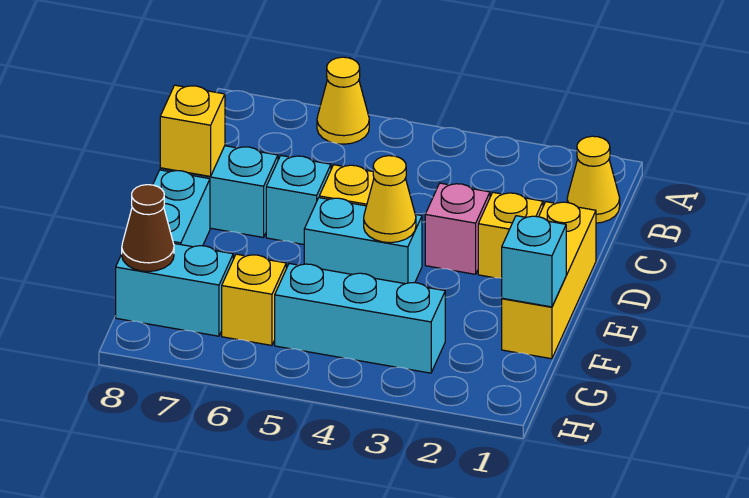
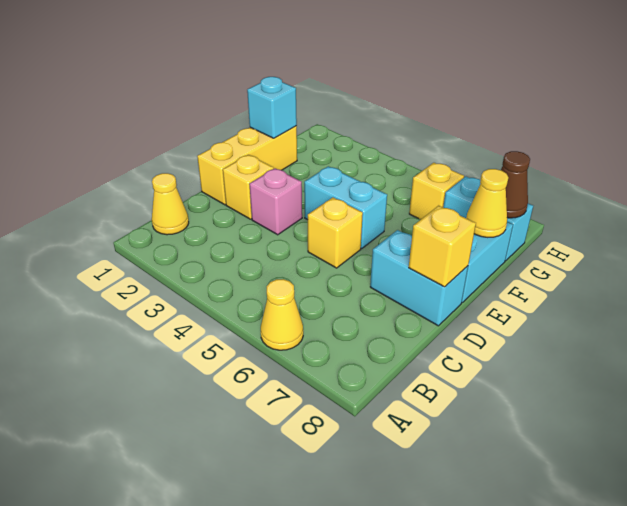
cyan 1x1 brick [266,156,331,244] -> none
yellow 1x1 cone [364,156,416,243] -> yellow 1x1 cone moved to [466,169,508,237]
cyan 1x3 brick [275,264,445,373] -> none

